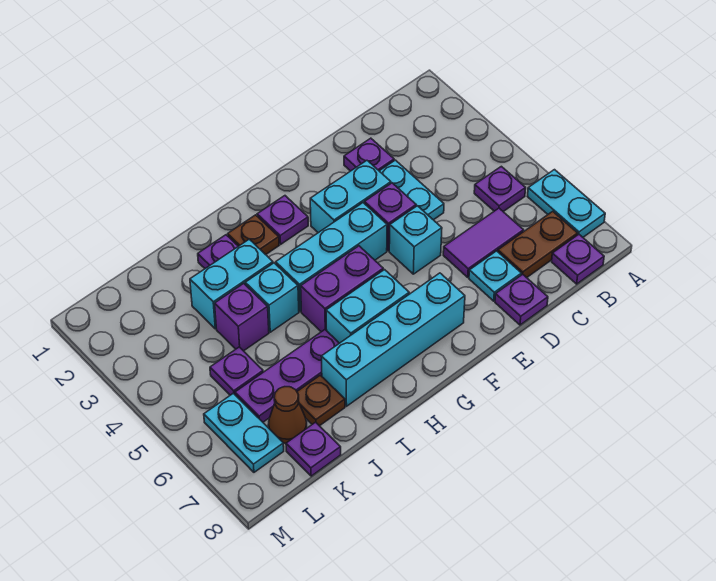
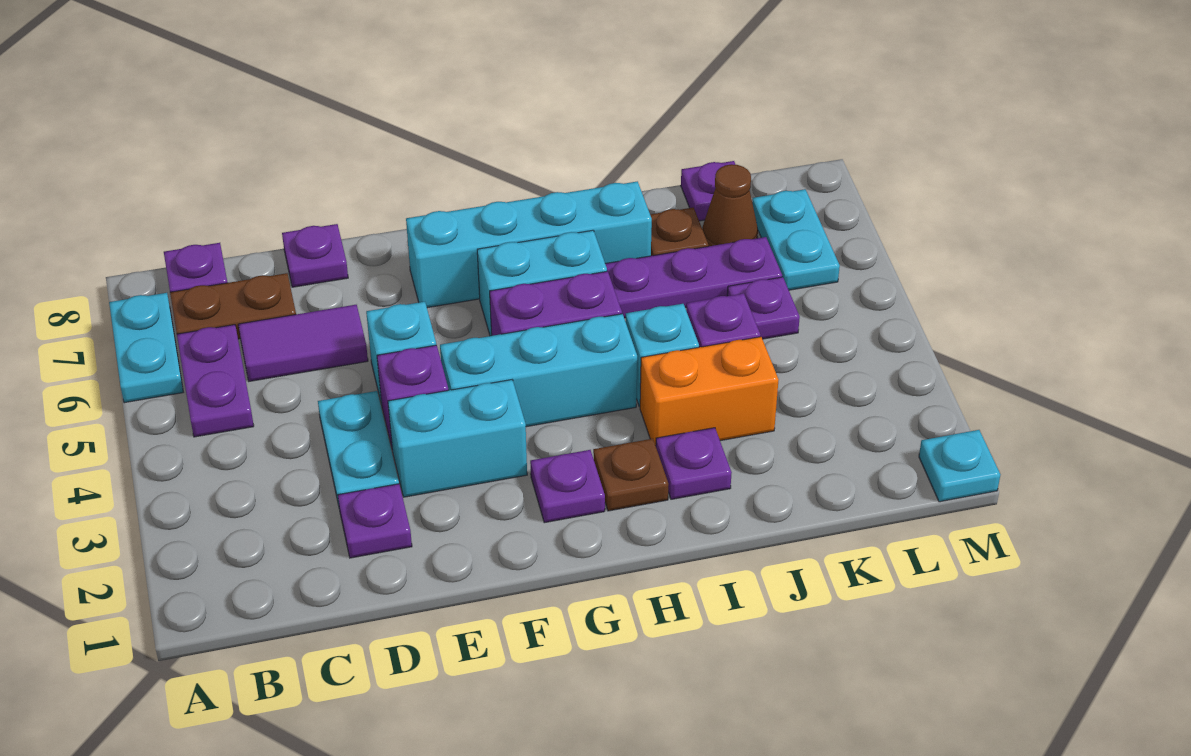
purple 1x1 plate [474,166,526,212] -> purple 1x2 plate [177,325,254,437]
cyan 1x1 plate [469,251,521,301] -> cyan 1x1 plate moved to [919,430,1000,502]
cyan 1x2 brick [190,239,273,329] -> orange 1x2 brick [640,337,779,445]

